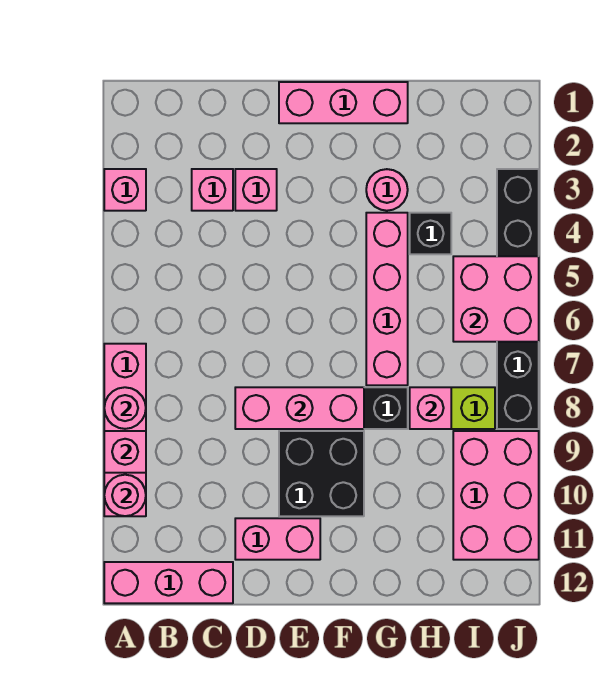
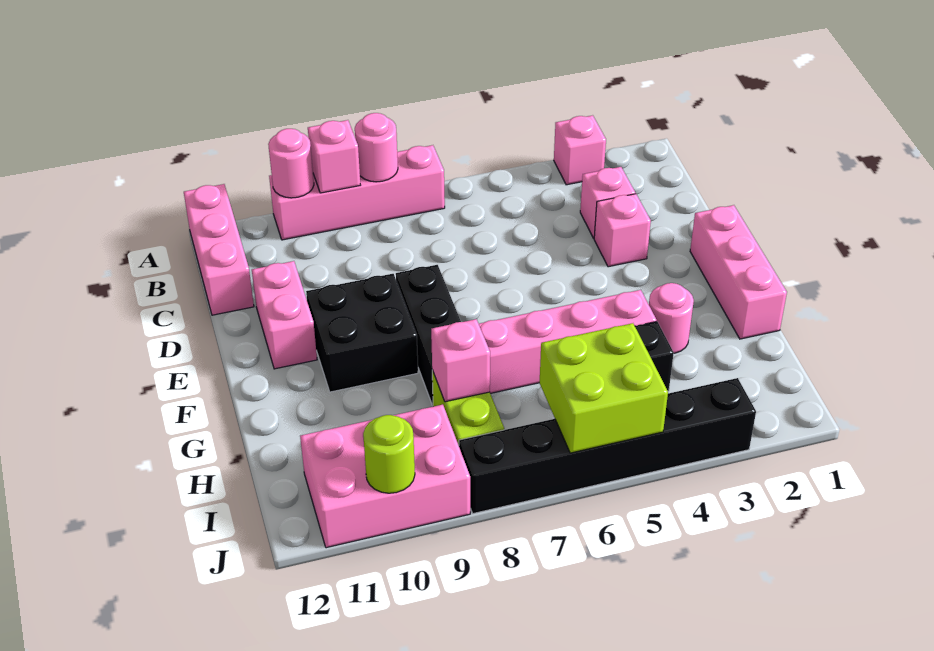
pink 1x3 brick [235,387,364,429] -> none
pink 2x2 brick [453,256,539,342] -> lime 2x2 brick [540,323,668,453]
none -> lime 1x1 round brick [363,415,415,493]

